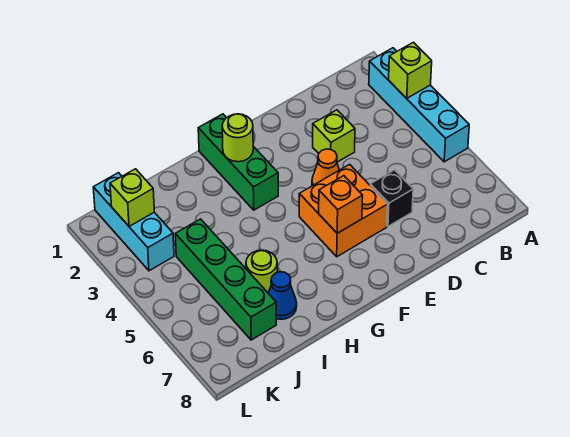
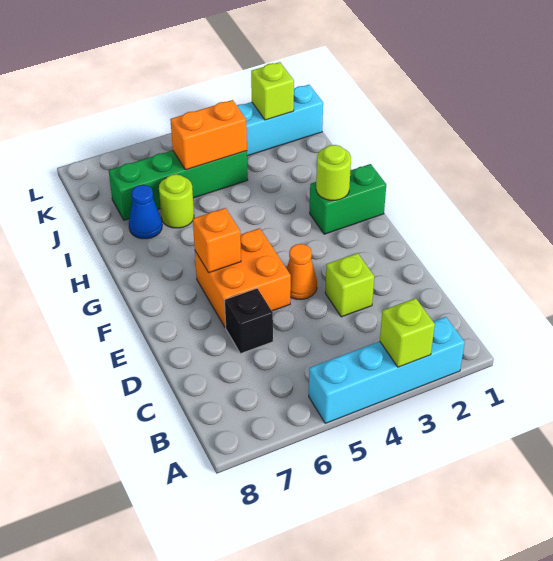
green 1x3 brick [198,114,278,210] -> green 1x2 brick [310,164,386,234]
none -> orange 1x2 brick [170,100,247,170]

